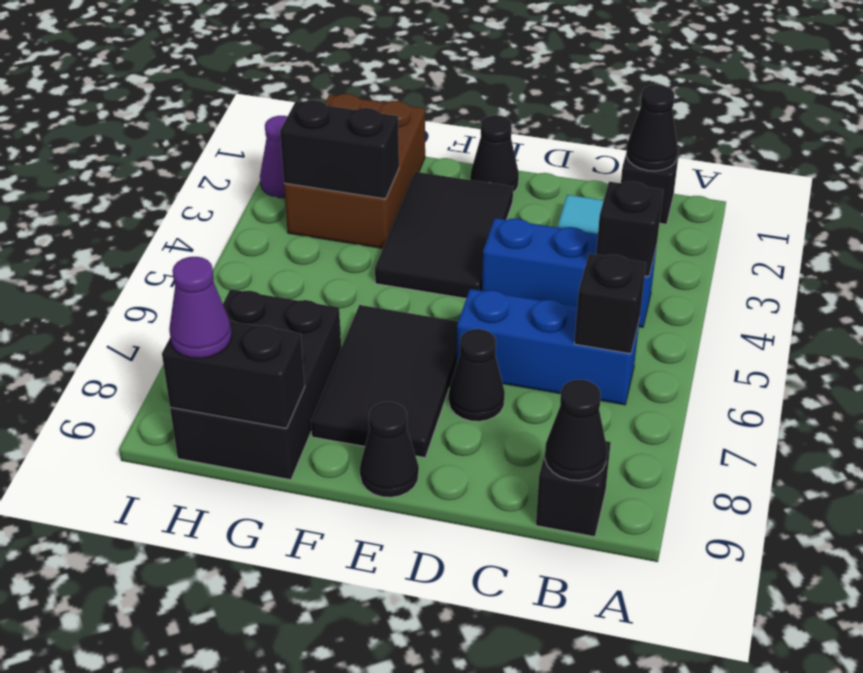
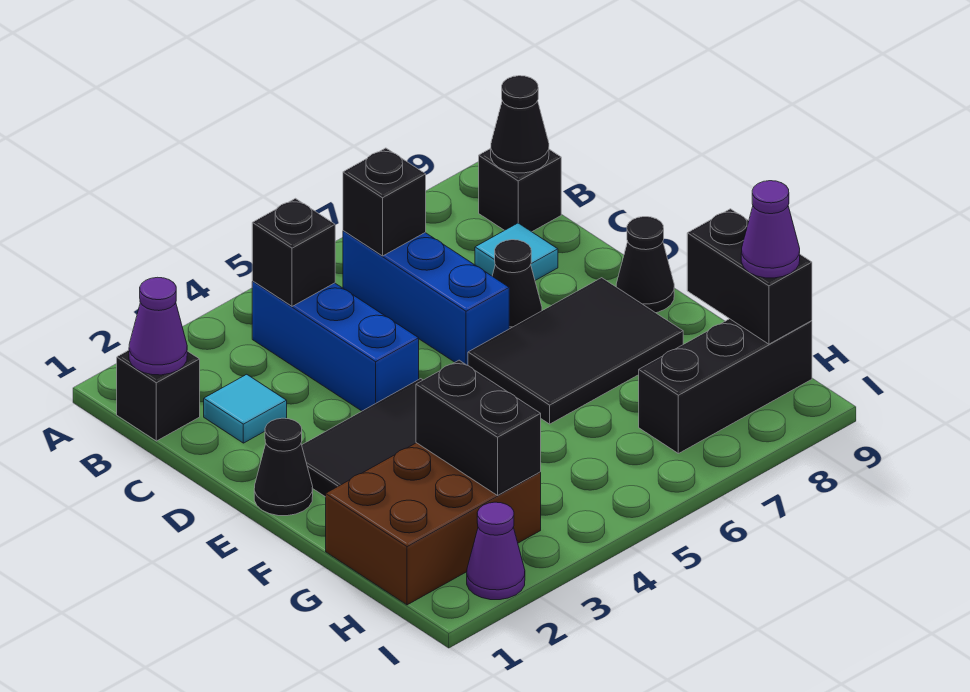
black 1x1 cone [626,85,678,171] -> purple 1x1 cone [129,277,187,375]
none -> cyan 1x1 tile [475,223,558,280]
black 2x3 brick [170,289,341,480] -> black 1x3 brick [639,319,812,454]

